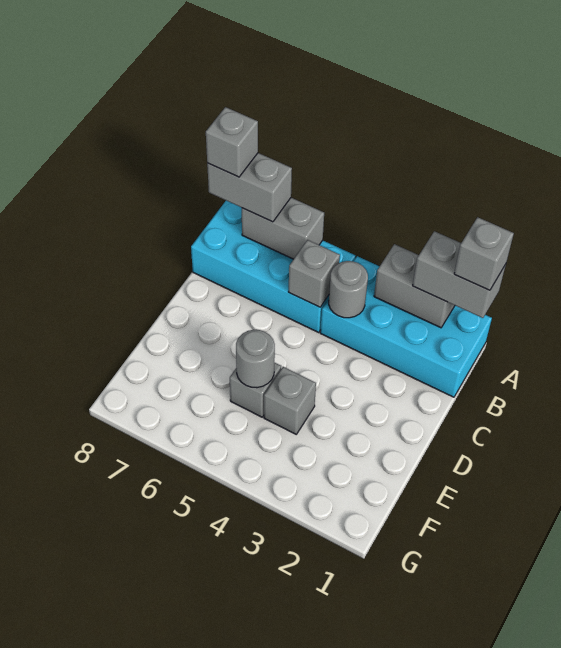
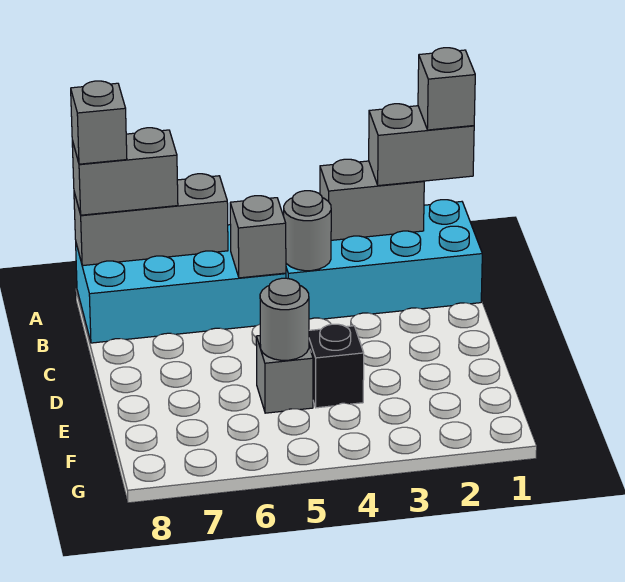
grey 1x2 brick [242,198,324,259] -> grey 1x3 brick [74,174,228,266]
grey 1x1 brick [264,367,316,434] -> black 1x1 brick [309,324,364,408]

